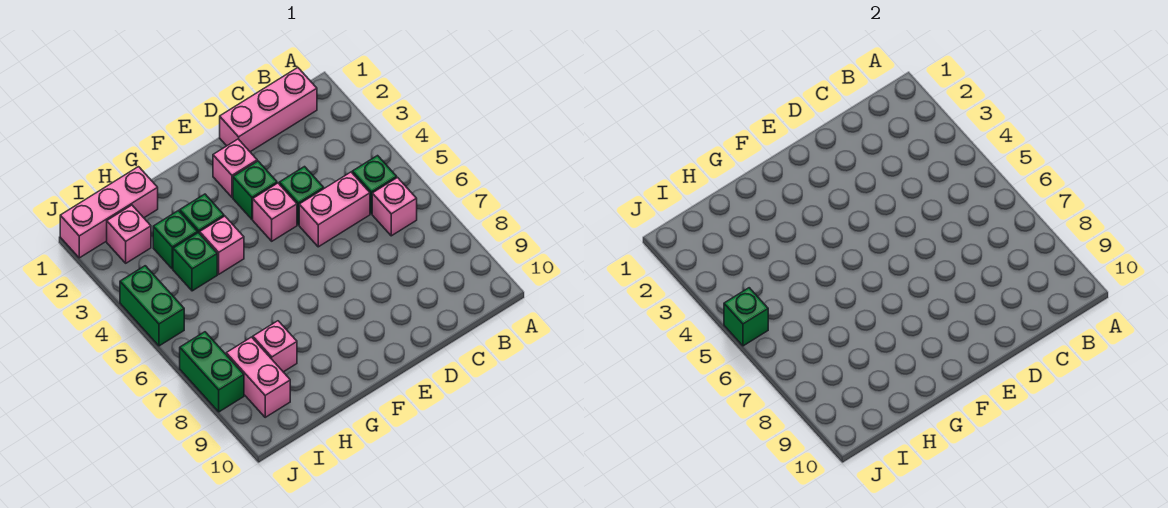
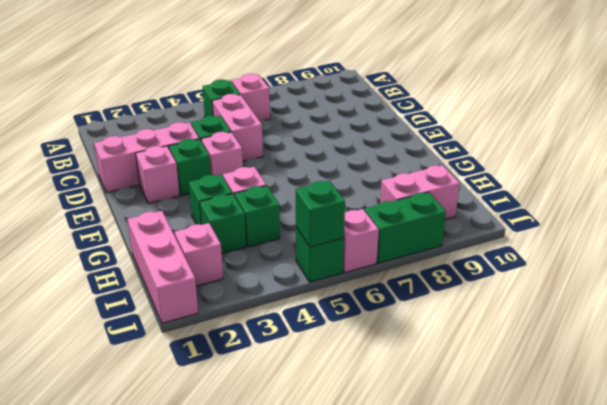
pink 1x3 brick [220,68,317,152] -> pink 1x3 brick turned to [94,122,199,193]
pink 1x1 brick [253,321,297,372] -> pink 1x1 brick moved to [343,209,379,273]
green 1x2 brick [120,266,184,346] -> green 1x1 brick [296,227,344,282]

